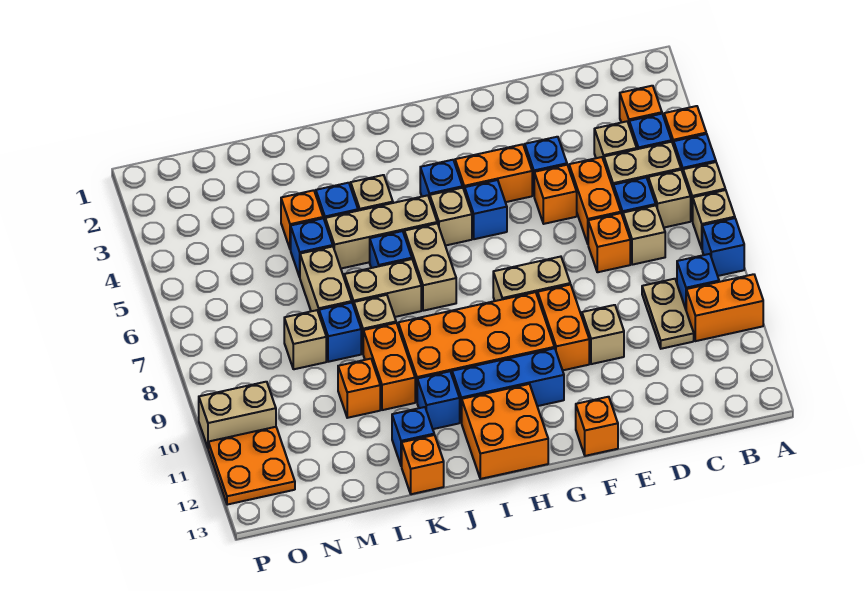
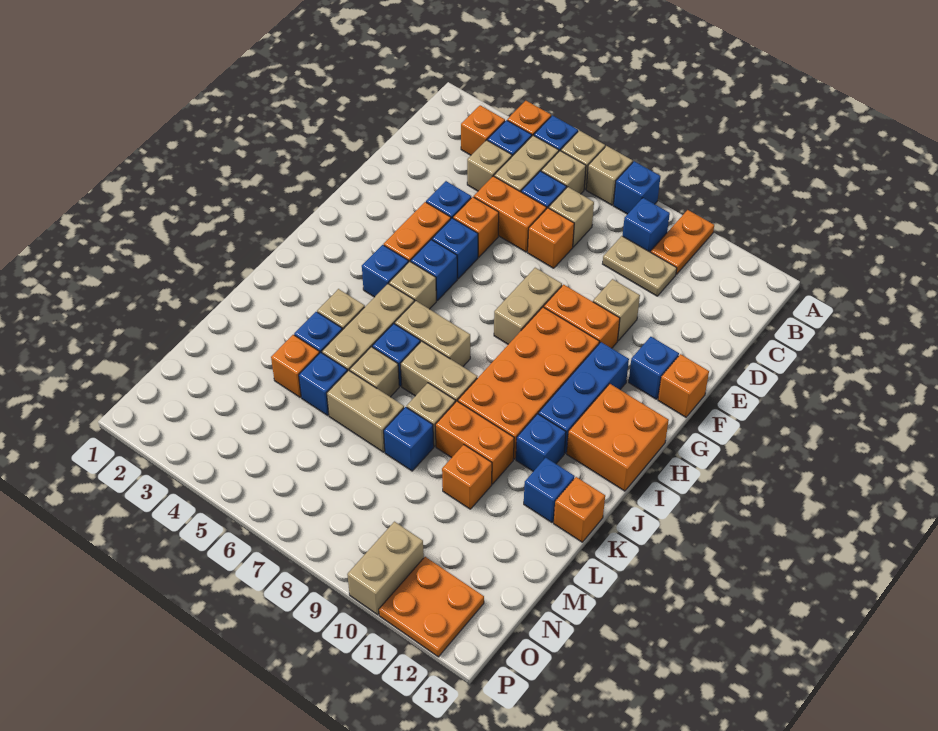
orange 1x2 brick [686,274,763,341] -> orange 1x2 plate [651,210,714,274]
none -> blue 1x1 brick [432,218,478,279]
none -> blue 1x1 brick [629,337,679,399]
tan 1x2 brick [344,259,421,317] -> tan 1x2 brick turned to [401,341,477,402]
tan 1x1 brick [284,310,326,369] -> tan 1x1 brick moved to [350,347,399,397]

